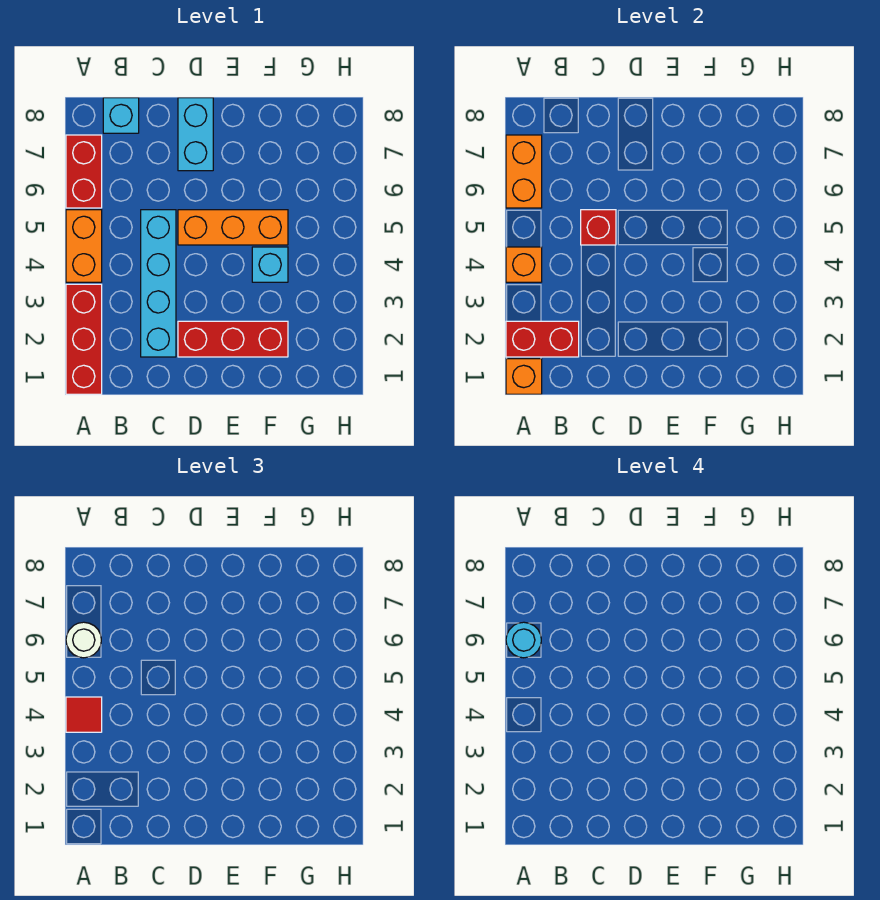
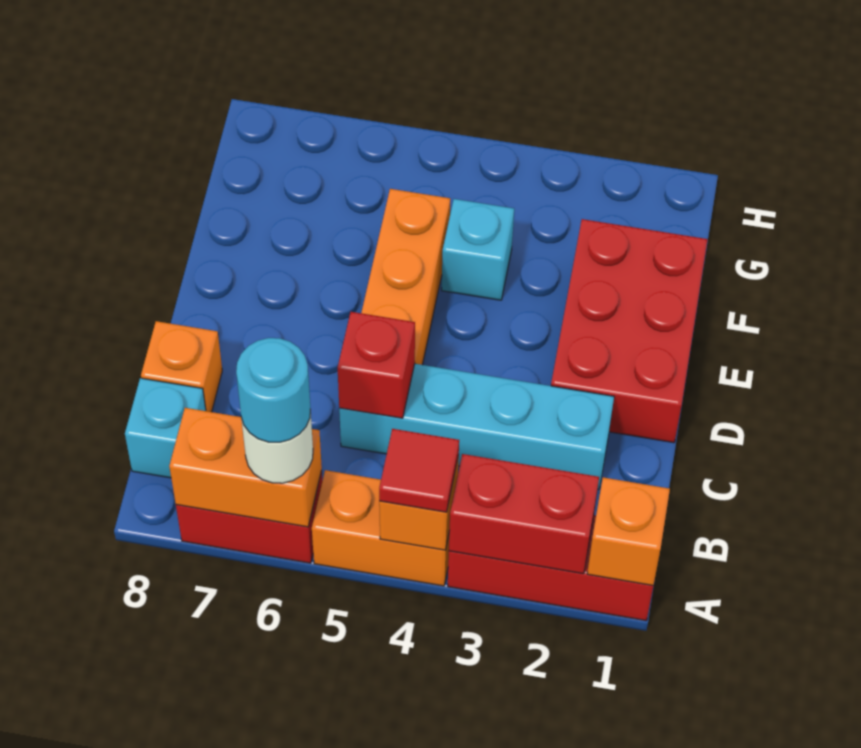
red 1x2 brick [506,321,579,357] -> red 1x2 brick turned to [449,454,599,574]
none -> orange 1x1 brick [141,321,222,412]
red 1x3 brick [178,321,288,357] -> red 2x3 brick [551,219,708,443]
cyan 1x2 brick [178,98,213,171] -> none

